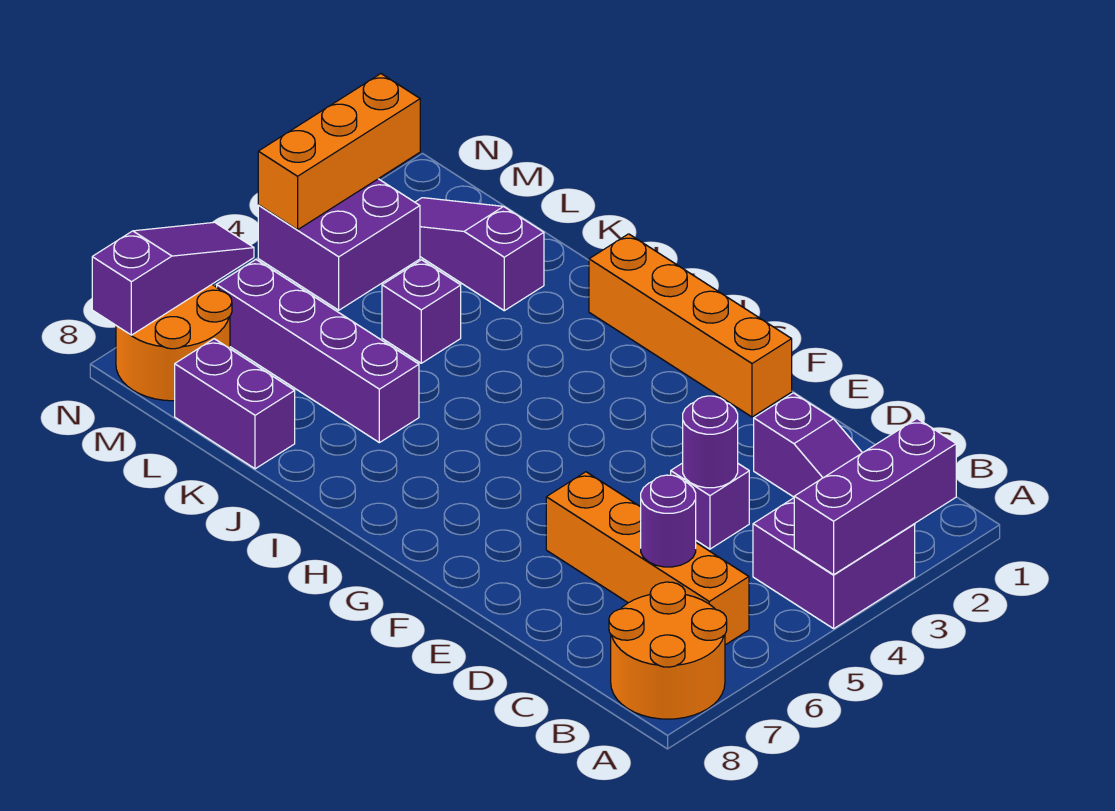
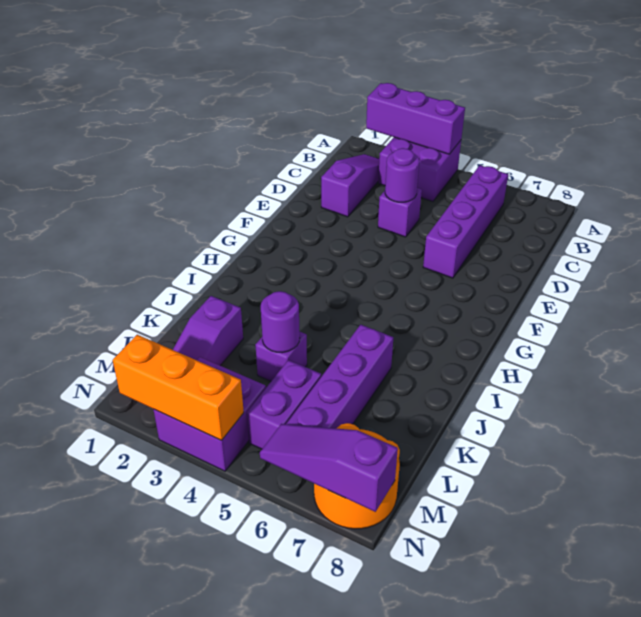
orange 2x2 round brick [609,582,727,719] -> none
orange 1x4 brick [546,472,749,645] -> purple 1x4 brick [423,165,508,278]
purple 1x1 round brick [641,475,696,567] -> purple 1x1 round brick moved to [261,291,300,353]
orange 1x4 brick [589,234,792,417] -> none
purple 1x2 brick [175,339,295,469] -> purple 1x2 brick moved to [247,360,321,449]

